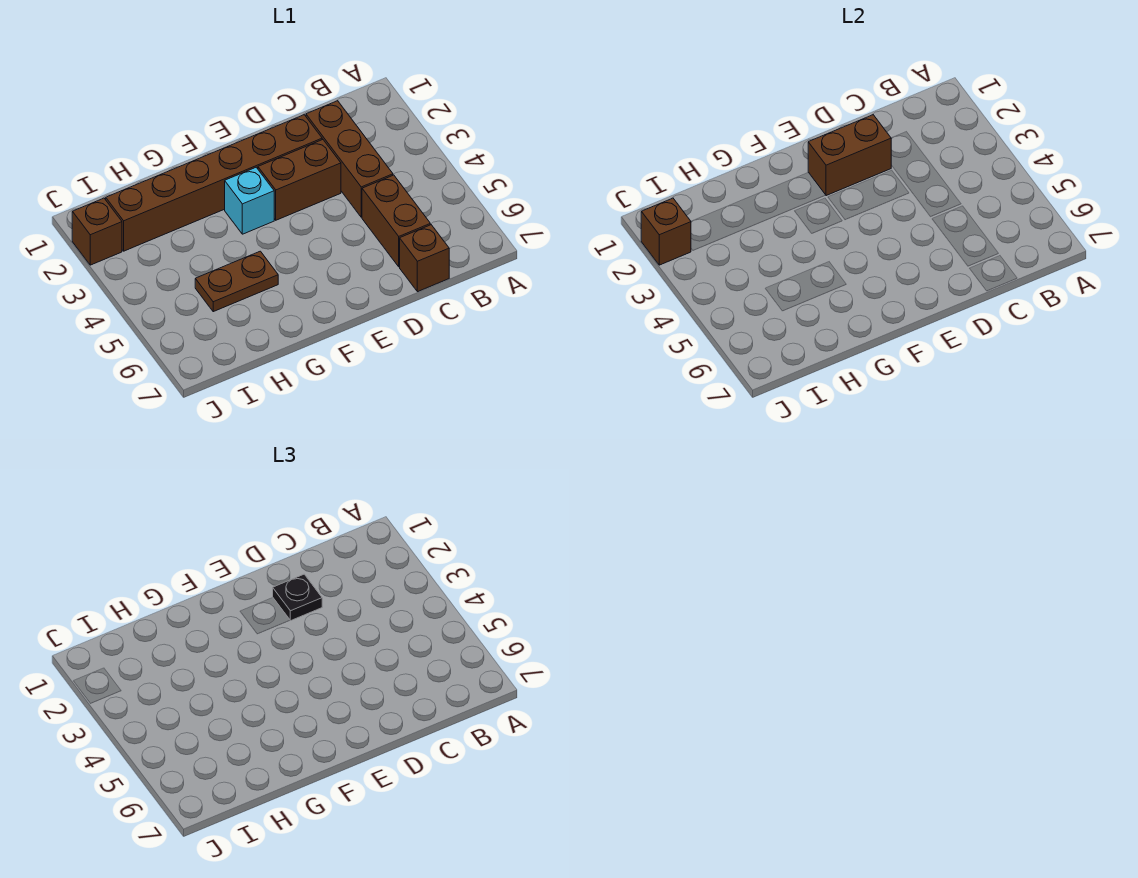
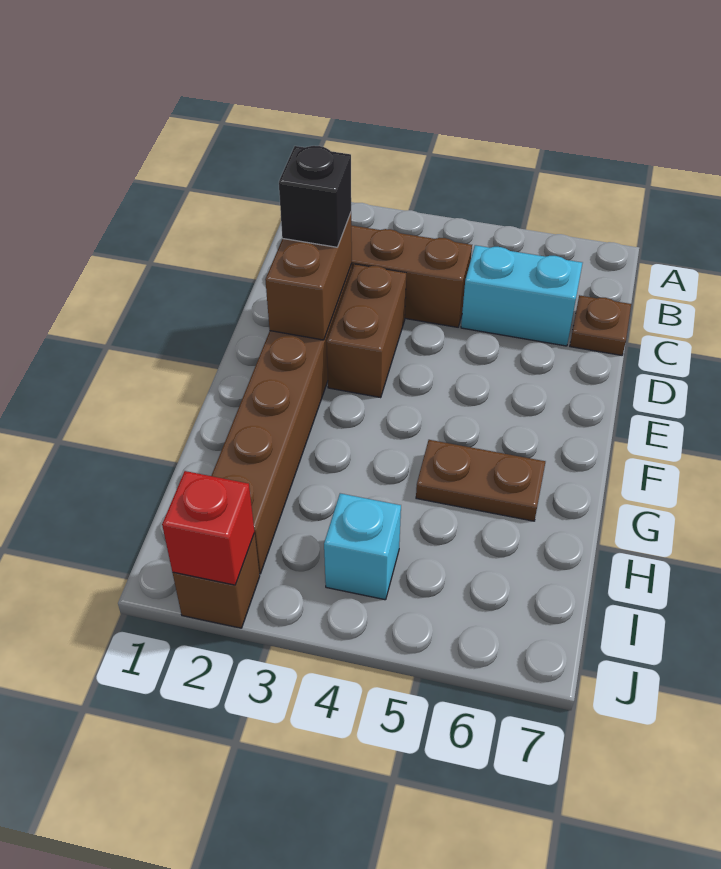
brown 1x2 brick [362,175,430,267] -> cyan 1x2 brick [461,245,582,346]
brown 1x1 brick [400,225,449,292] -> brown 1x1 plate [570,295,631,355]
black 1x1 plate [273,574,322,621] -> black 1x1 brick [279,146,351,247]
cyan 1x1 brick [225,167,274,234] -> cyan 1x1 brick moved to [324,493,401,600]
brown 1x2 plate [195,251,278,312] -> brown 1x2 plate turned to [416,440,545,521]
brown 1x1 brick [641,198,691,265] -> red 1x1 brick [162,471,255,585]

